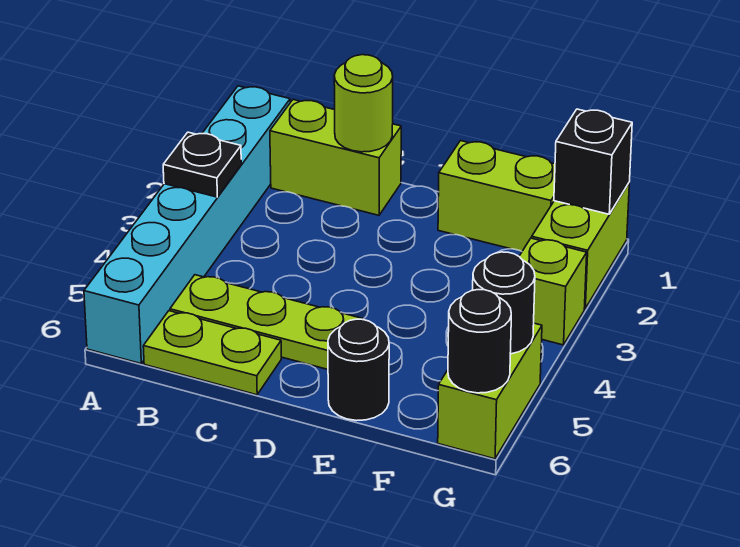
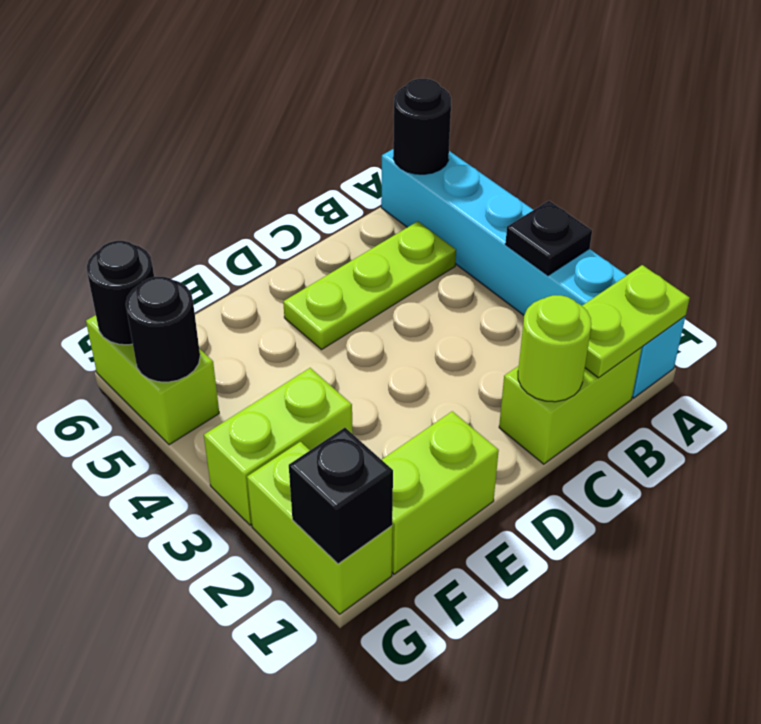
lime 1x2 plate [143,311,281,395] -> lime 1x2 plate moved to [582,265,690,378]
black 1x1 round brick [328,319,389,421] -> black 1x1 round brick moved to [393,79,451,174]
lime 1x1 brick [519,238,587,345] -> lime 1x2 brick [204,368,353,525]

